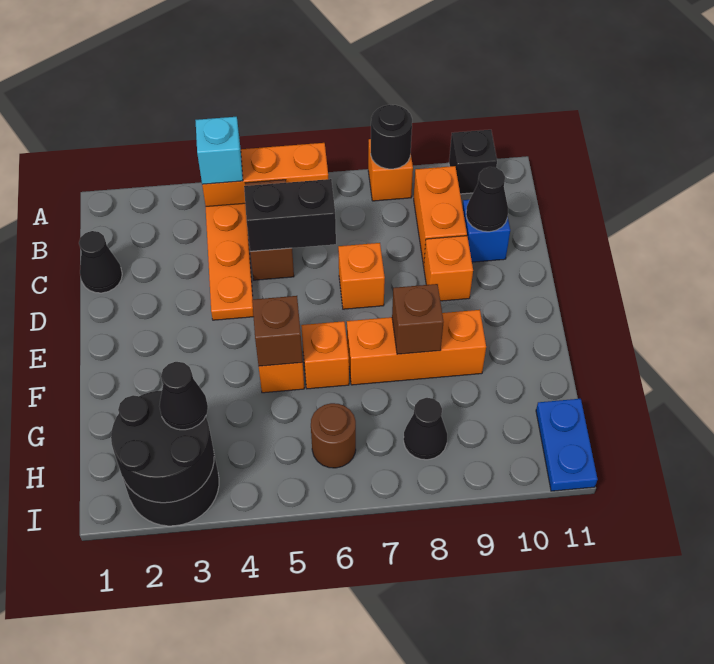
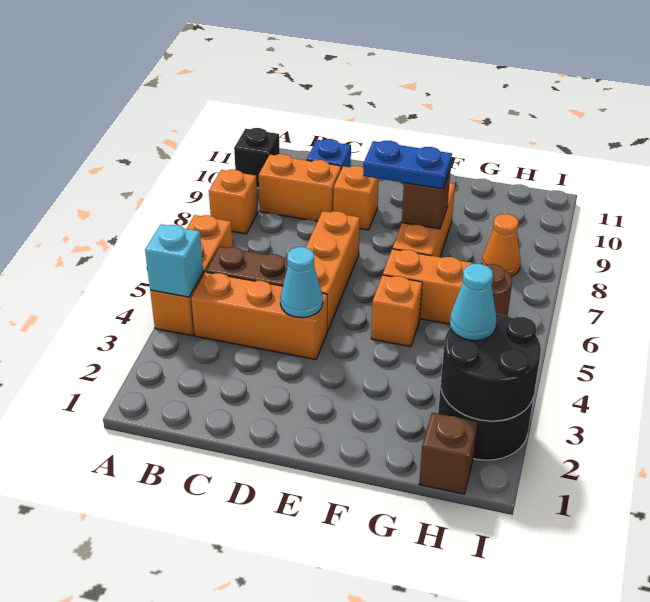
black 1x1 round brick [371,105,412,169] -> none
orange 1x3 plate [206,203,254,320] -> orange 1x3 brick [191,272,327,360]
black 1x1 cone [79,231,122,293] -> none
black 1x2 brick [244,179,336,251] -> none
black 1x1 cone [466,167,508,232] -> none
none -> cyan 1x1 cone [280,247,323,318]
orange 1x1 brick [338,243,385,309] -> orange 1x3 brick [306,211,360,331]
brown 1x1 brick [252,296,303,366] -> brown 1x1 brick moved to [419,413,477,494]
orange 1x1 brick [301,321,349,389] -> orange 1x2 brick [383,249,473,324]
black 1x1 cone [159,362,208,430] -> cyan 1x1 cone [450,264,496,341]
black 1x1 cone [404,398,447,460] -> orange 1x1 cone [482,214,521,276]
blue 1x2 plate [536,399,597,491] -> blue 1x2 plate moved to [363,141,452,189]

